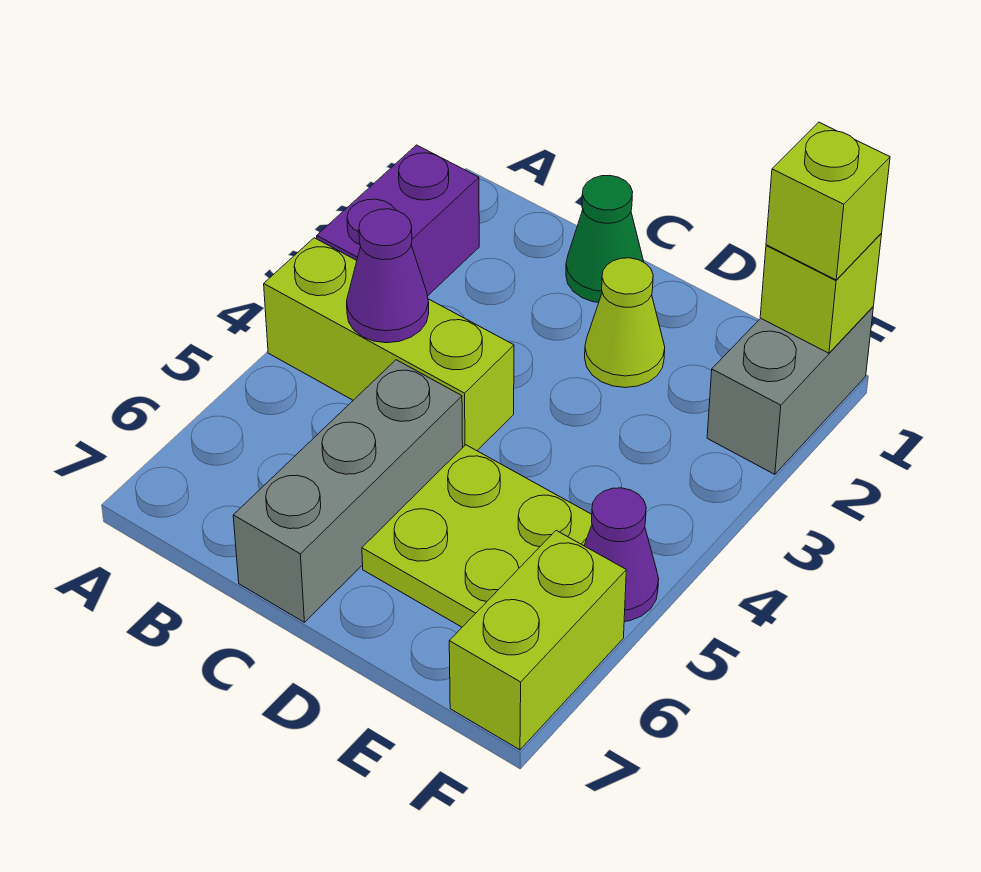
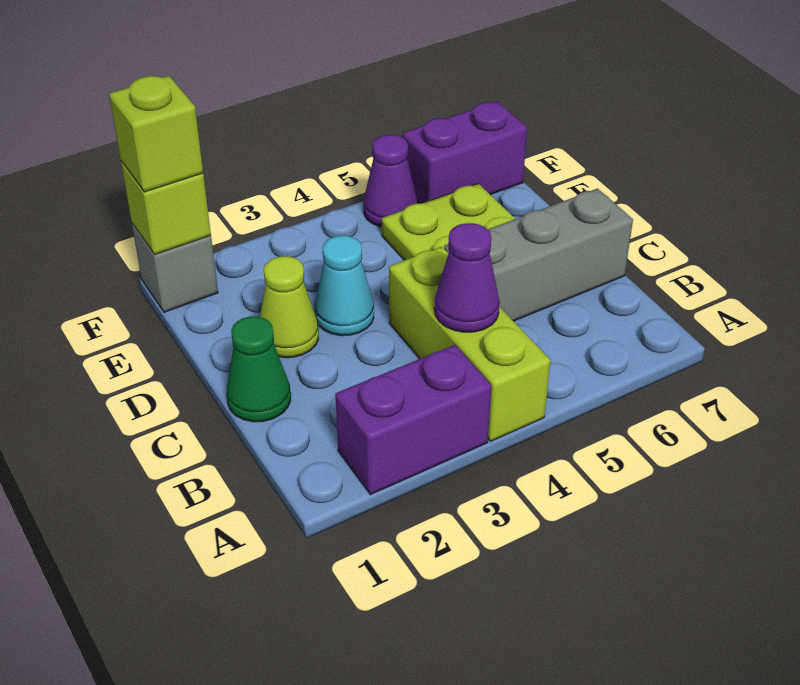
none -> cyan 1x1 cone [315,236,374,336]
grey 1x2 brick [707,307,873,474] -> grey 1x1 brick [132,223,218,312]
lime 1x2 brick [449,531,626,750] -> purple 1x2 brick [403,102,527,204]

